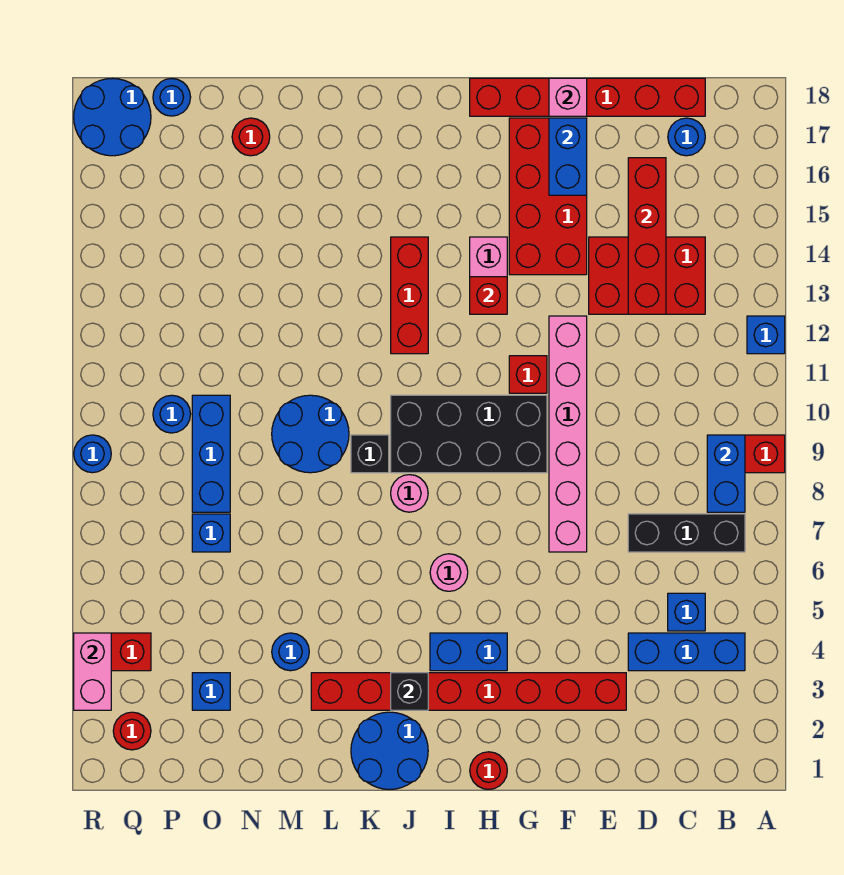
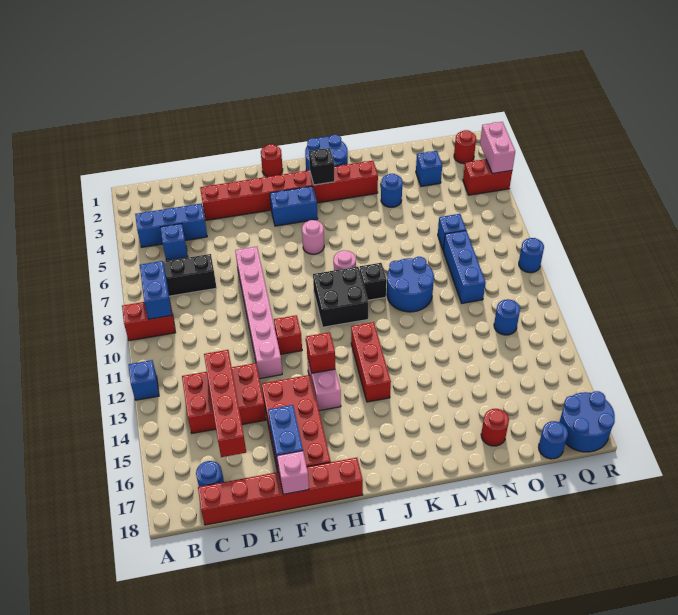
black 2x4 brick [391,395,547,473] -> black 2x2 brick [313,267,368,327]
blue 1x1 round brick [153,395,191,433] -> blue 1x1 round brick moved to [494,299,520,335]

